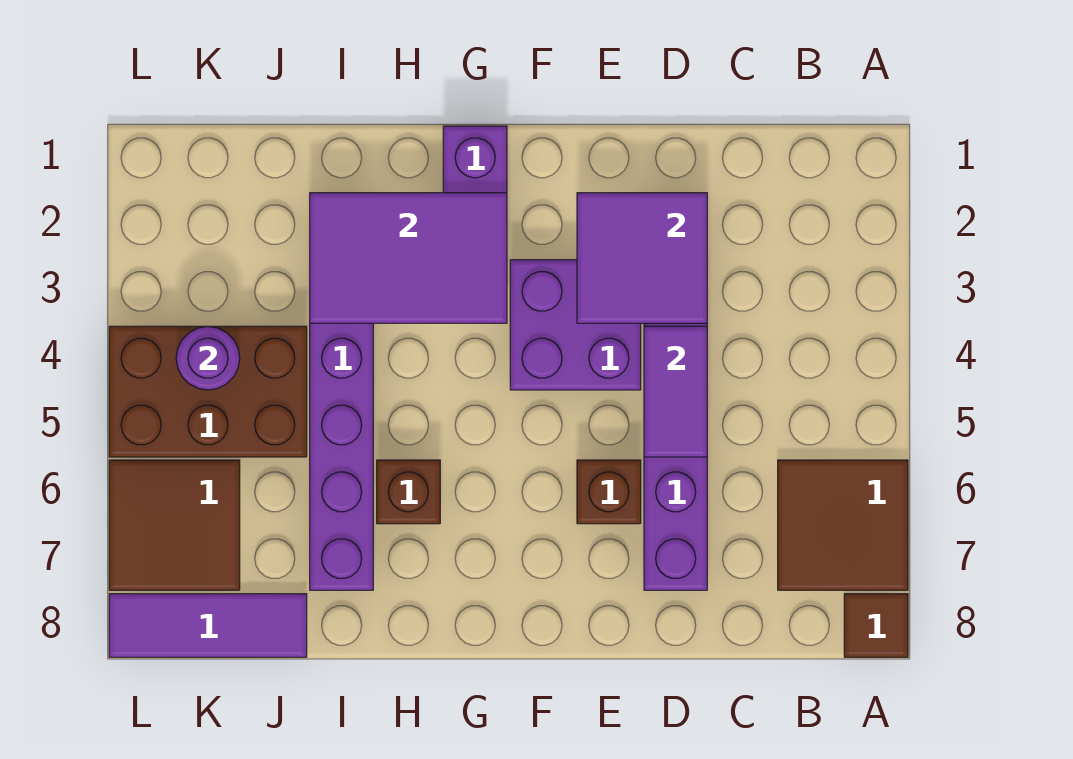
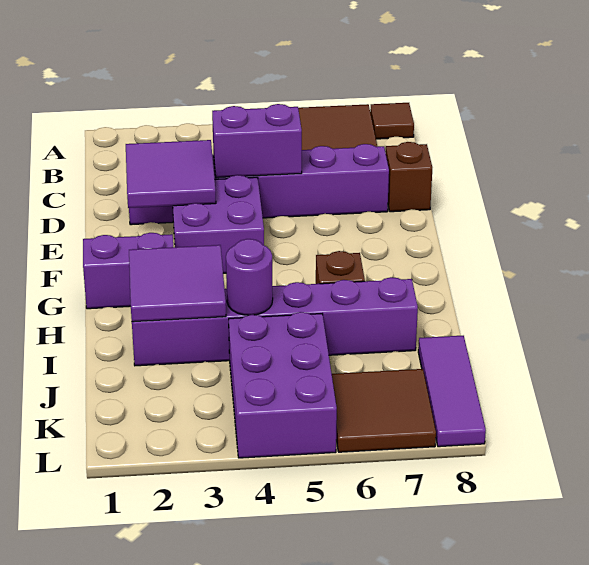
purple 1x2 tile [644,326,707,457] -> purple 1x2 brick [212,104,302,178]
brown 1x1 brick [577,460,641,524] -> brown 1x1 brick moved to [386,142,432,212]
purple 2x3 tile [310,193,507,323] -> purple 2x2 tile [129,245,226,322]
brown 2x3 brick [109,326,307,457] -> purple 2x3 brick [229,312,337,458]
purple 1x1 round brick [176,326,240,390] -> purple 1x1 round brick moved to [226,239,273,315]

